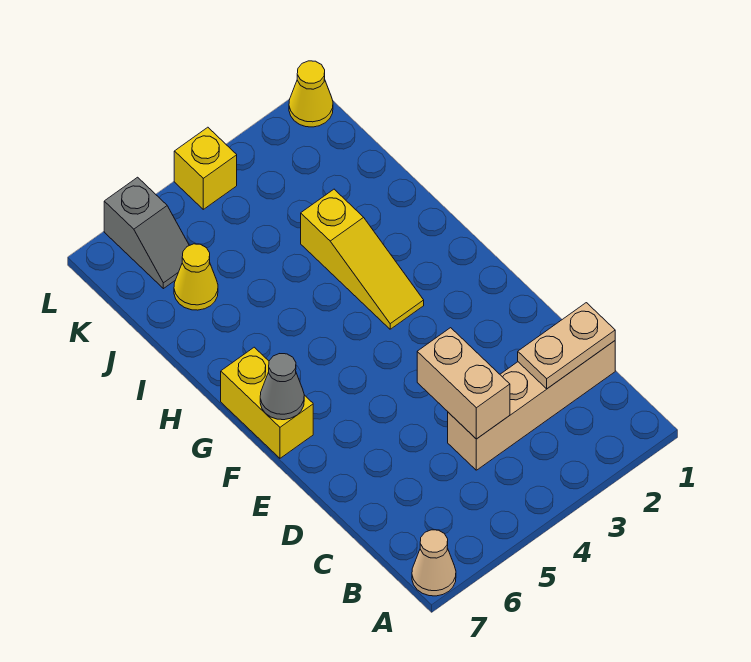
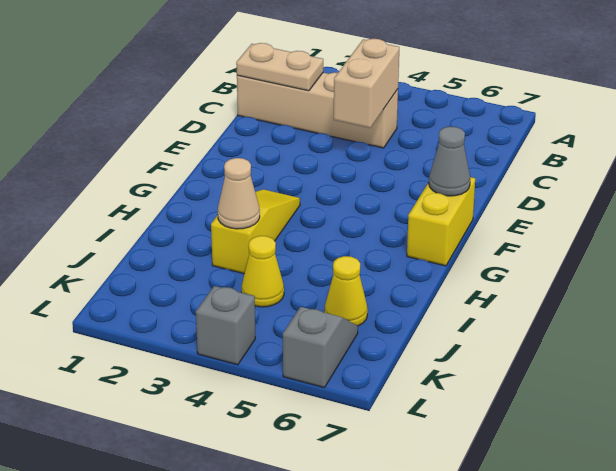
tan 1x1 cone [412,530,456,596] -> tan 1x1 cone moved to [218,158,260,229]
yellow 1x1 cone [289,61,333,127] -> yellow 1x1 cone moved to [242,236,284,307]
yellow 1x1 brick [174,127,237,209] -> grey 1x1 brick [196,286,255,365]

